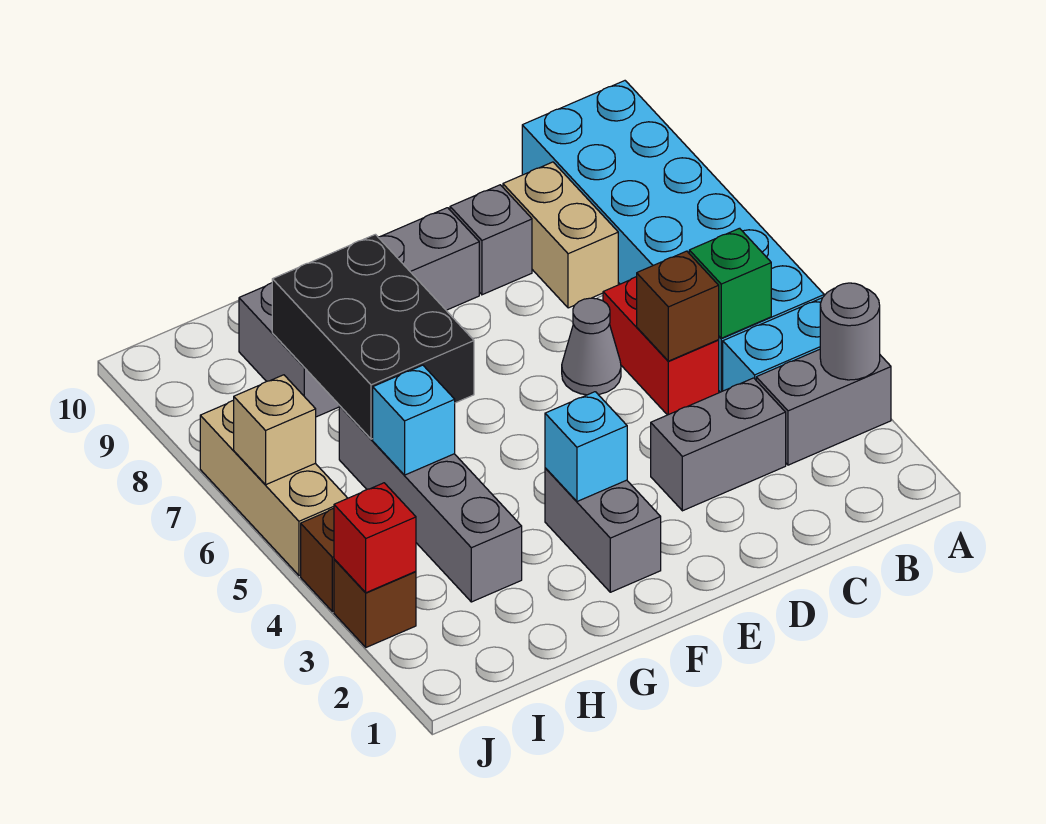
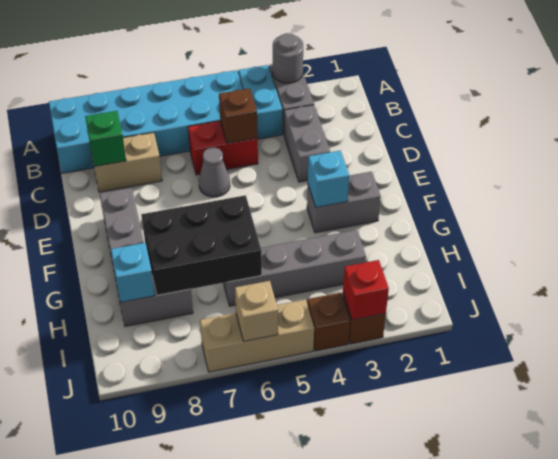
green 1x1 brick [689,228,771,338] -> green 1x1 brick moved to [85,111,126,167]
grey 1x1 brick [450,185,532,295] -> none
cyan 1x1 brick [373,365,455,475] -> cyan 1x1 brick moved to [111,243,155,302]

